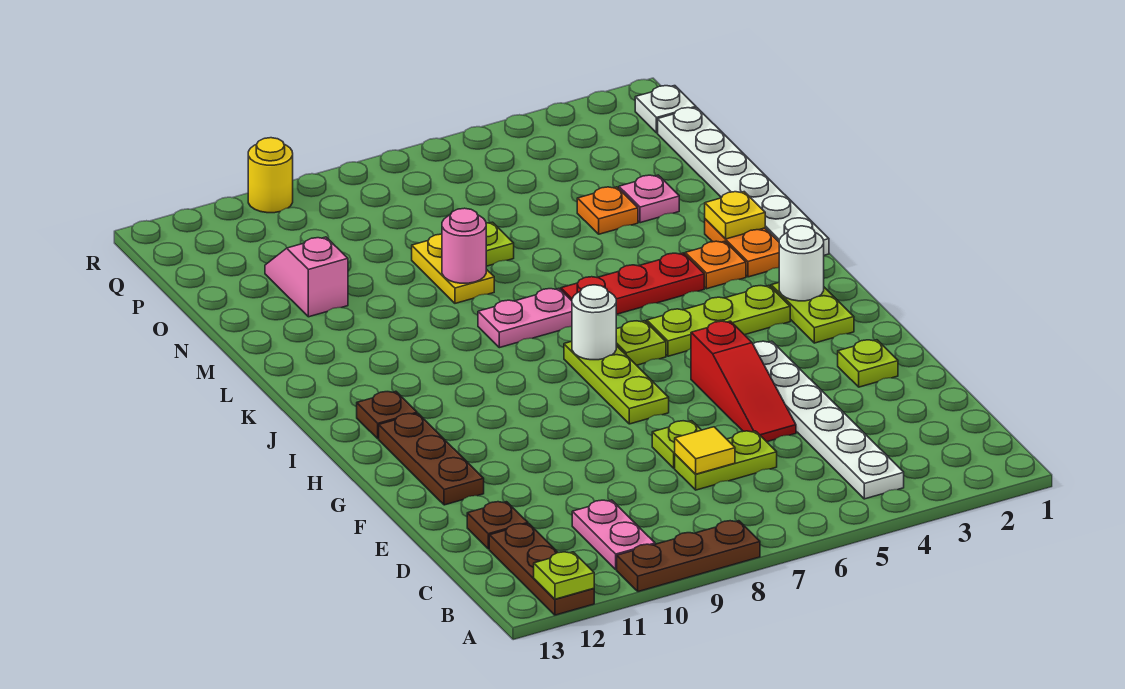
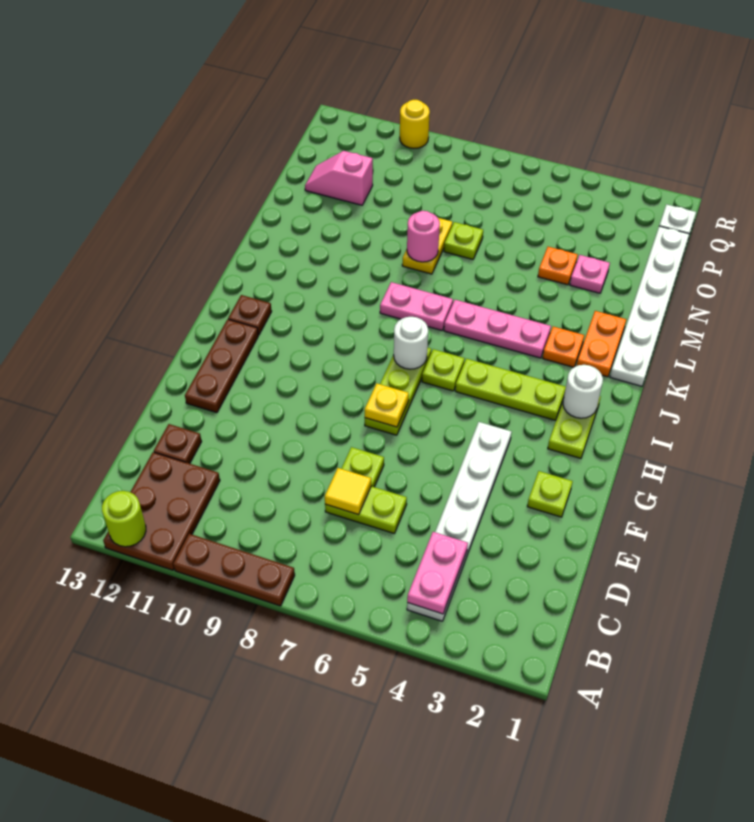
brown 1x3 plate [489,524,594,615] -> brown 2x3 plate [103,452,220,570]
lime 1x1 plate [534,552,594,599] -> lime 1x1 round brick [102,491,146,547]
pink 1x2 plate [572,500,655,569] -> pink 1x2 plate moved to [407,532,468,614]
red 1x3 slope [691,321,796,442] -> none
red 1x3 plate [561,253,704,314] -> pink 1x3 plate [444,300,551,358]
yellow 1x1 plate [705,192,765,239] -> yellow 1x1 plate moved to [365,383,409,427]
pink 1x2 slope [265,237,348,317] -> pink 1x2 slope turned to [305,151,373,205]

